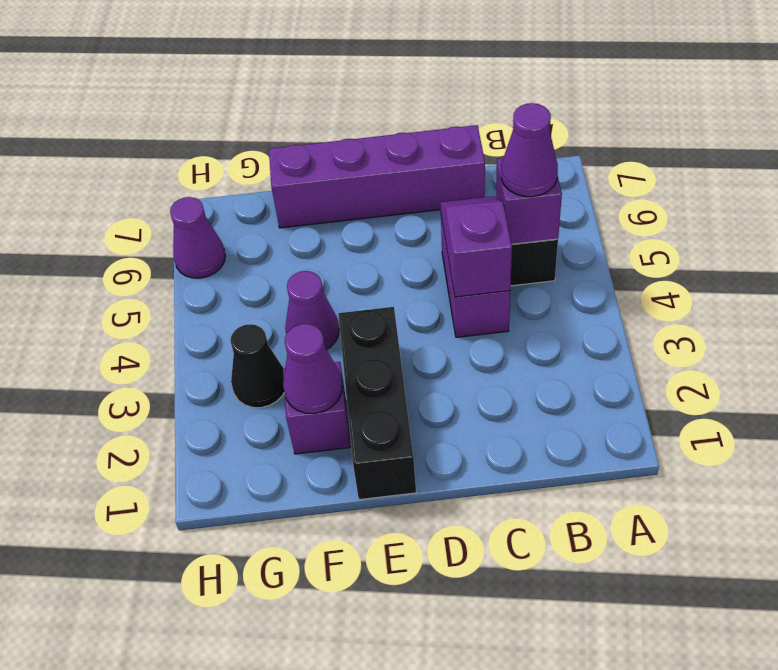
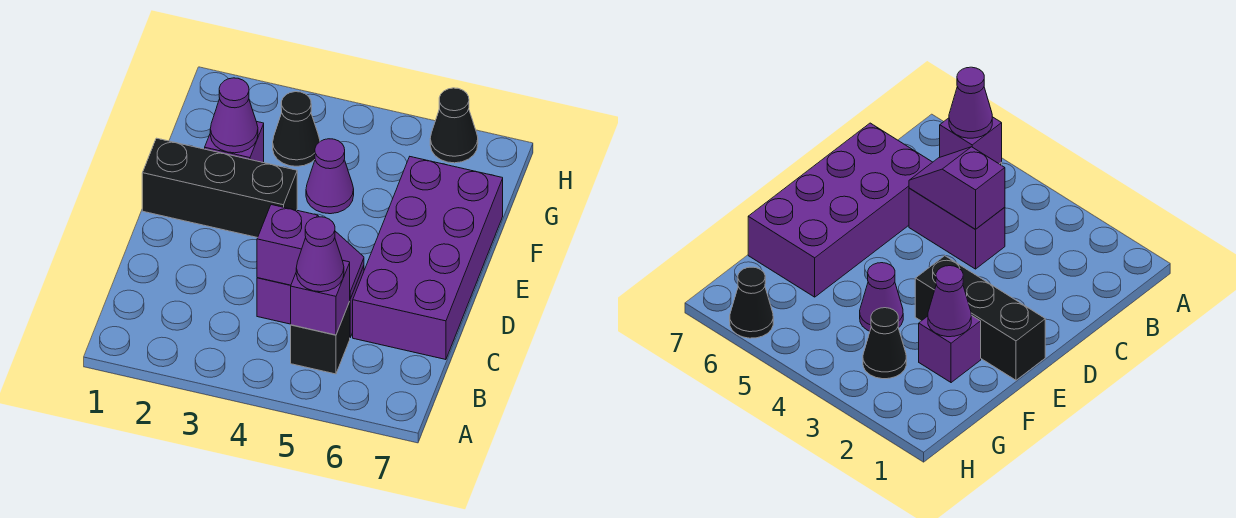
purple 1x4 brick [269,125,485,228] -> purple 2x4 brick [353,157,503,360]
purple 1x1 cone [170,197,225,278] -> black 1x1 cone [430,88,478,163]

